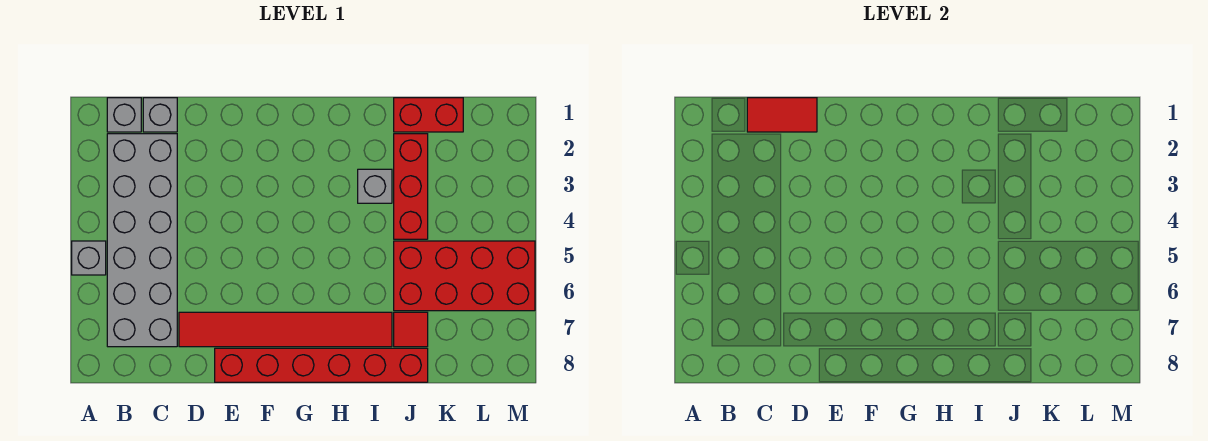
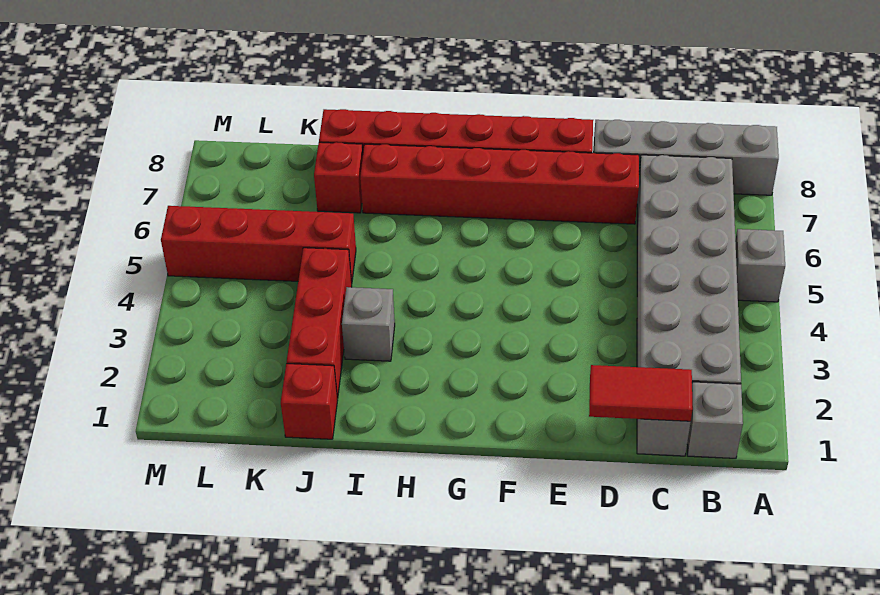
none -> grey 1x4 brick [593,120,779,195]
red 1x6 tile [179,312,392,347] -> red 1x6 brick [360,144,639,224]
red 1x2 brick [394,98,463,132] -> red 1x1 brick [281,364,338,439]
red 2x4 brick [394,241,535,311] -> red 1x4 brick [161,206,356,283]
red 1x1 tile [394,312,428,347] -> red 1x1 brick [314,142,363,213]

